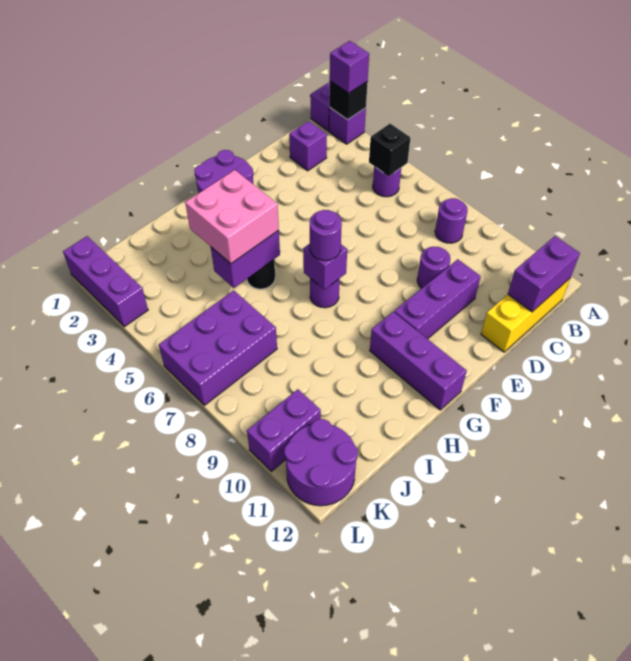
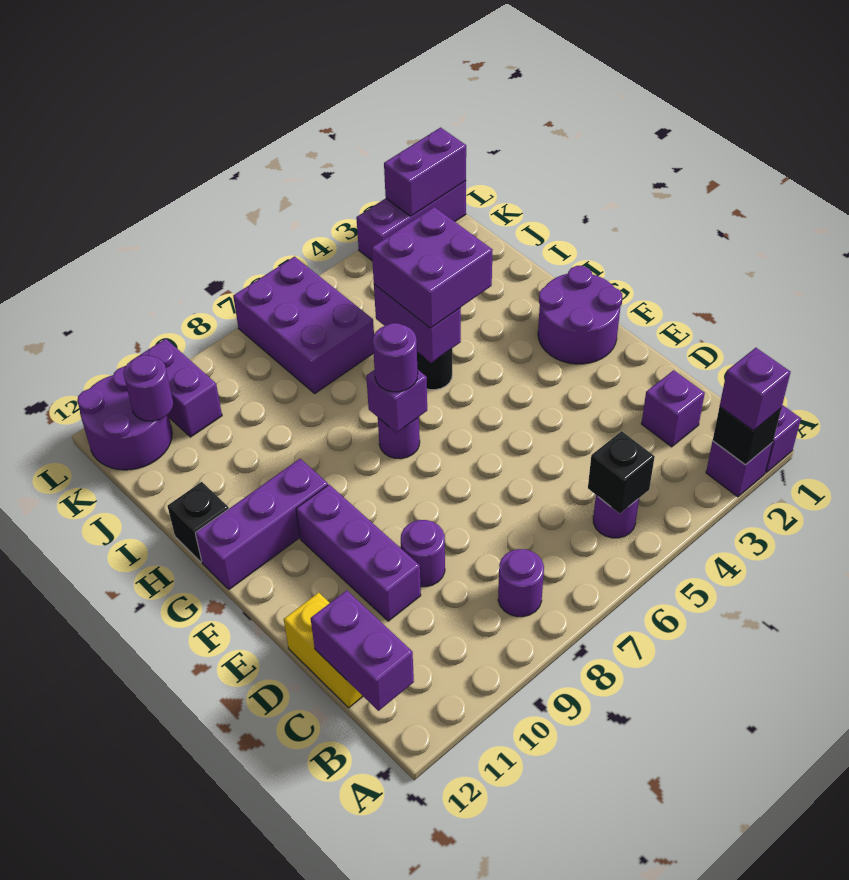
yellow 1x3 brick [481,279,570,352] -> yellow 1x2 brick [284,592,363,708]
pink 2x2 brick [185,170,279,264] -> purple 2x2 brick [372,207,492,328]
none -> black 1x1 brick [168,482,229,562]
none -> purple 1x1 round brick [123,355,173,421]
none -> purple 1x2 brick [384,128,466,216]

